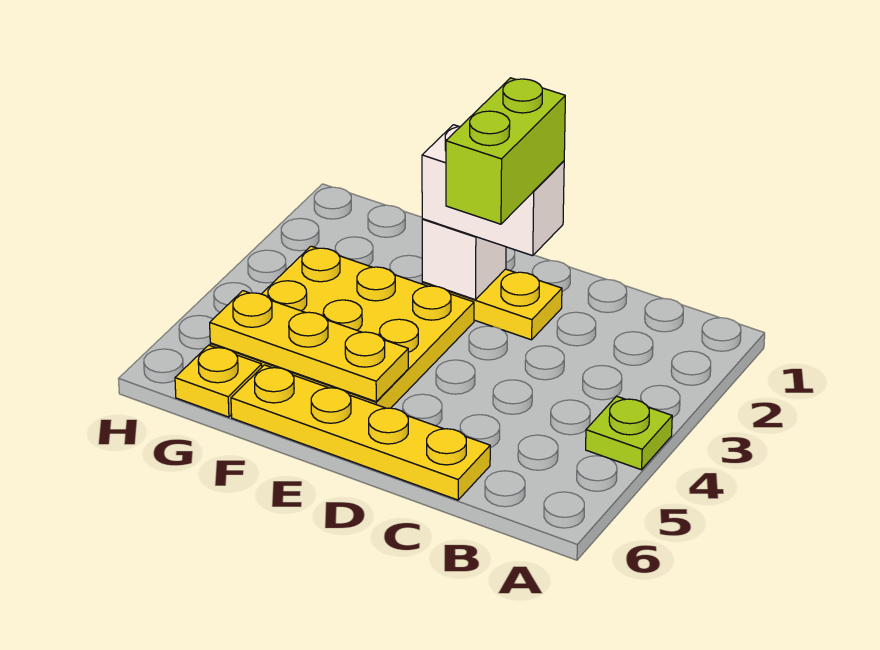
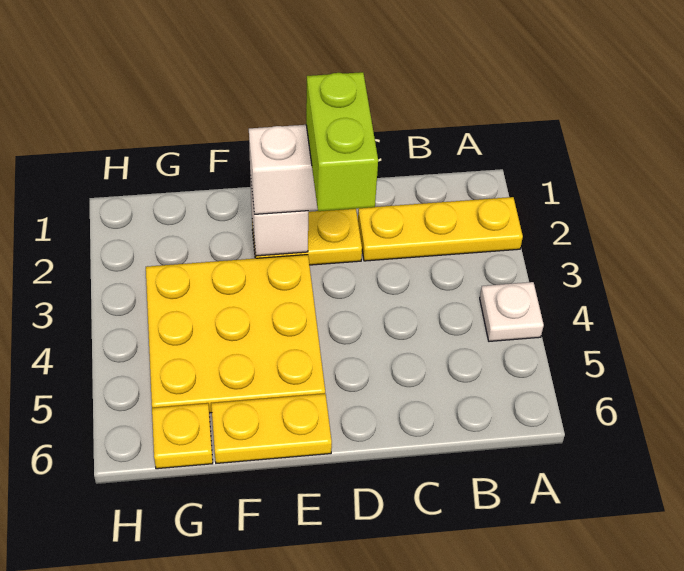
lime 1x1 plate [586,396,672,470] -> white 1x1 plate [480,282,544,341]
yellow 1x4 plate [231,365,490,500] -> yellow 1x2 plate [211,394,332,463]
yellow 1x3 plate [210,291,408,402] -> yellow 1x3 plate moved to [358,197,523,261]

